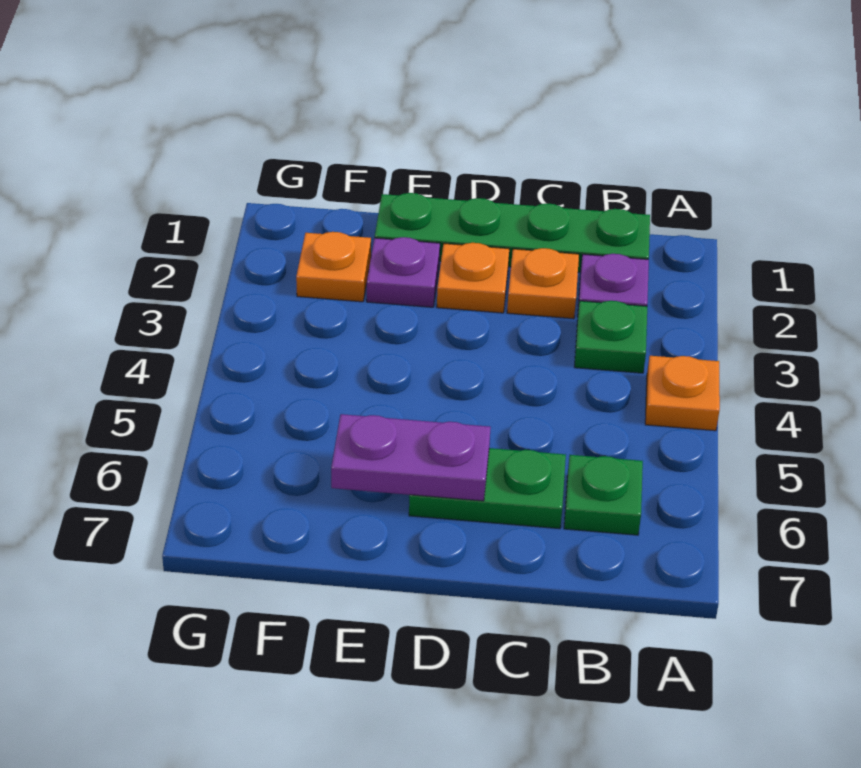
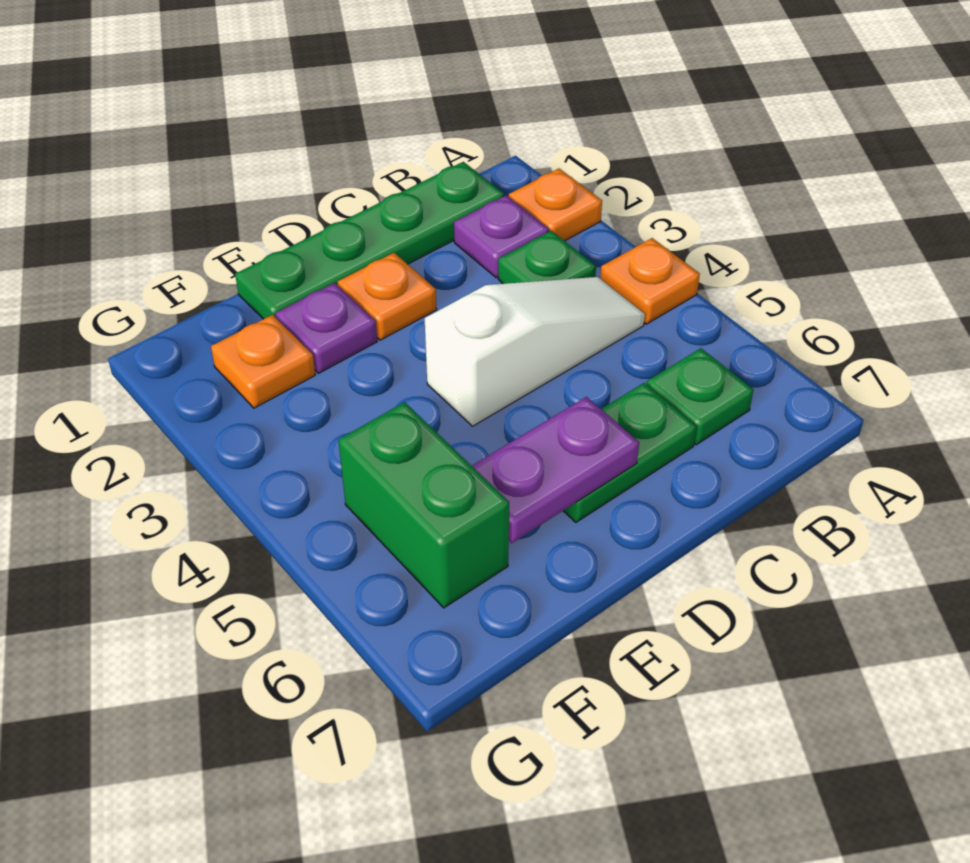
none -> white 1x3 slope [425,277,645,426]
orange 1x1 plate [507,248,579,319] -> orange 1x1 plate moved to [509,169,602,241]
none -> green 1x2 brick [338,402,509,608]

